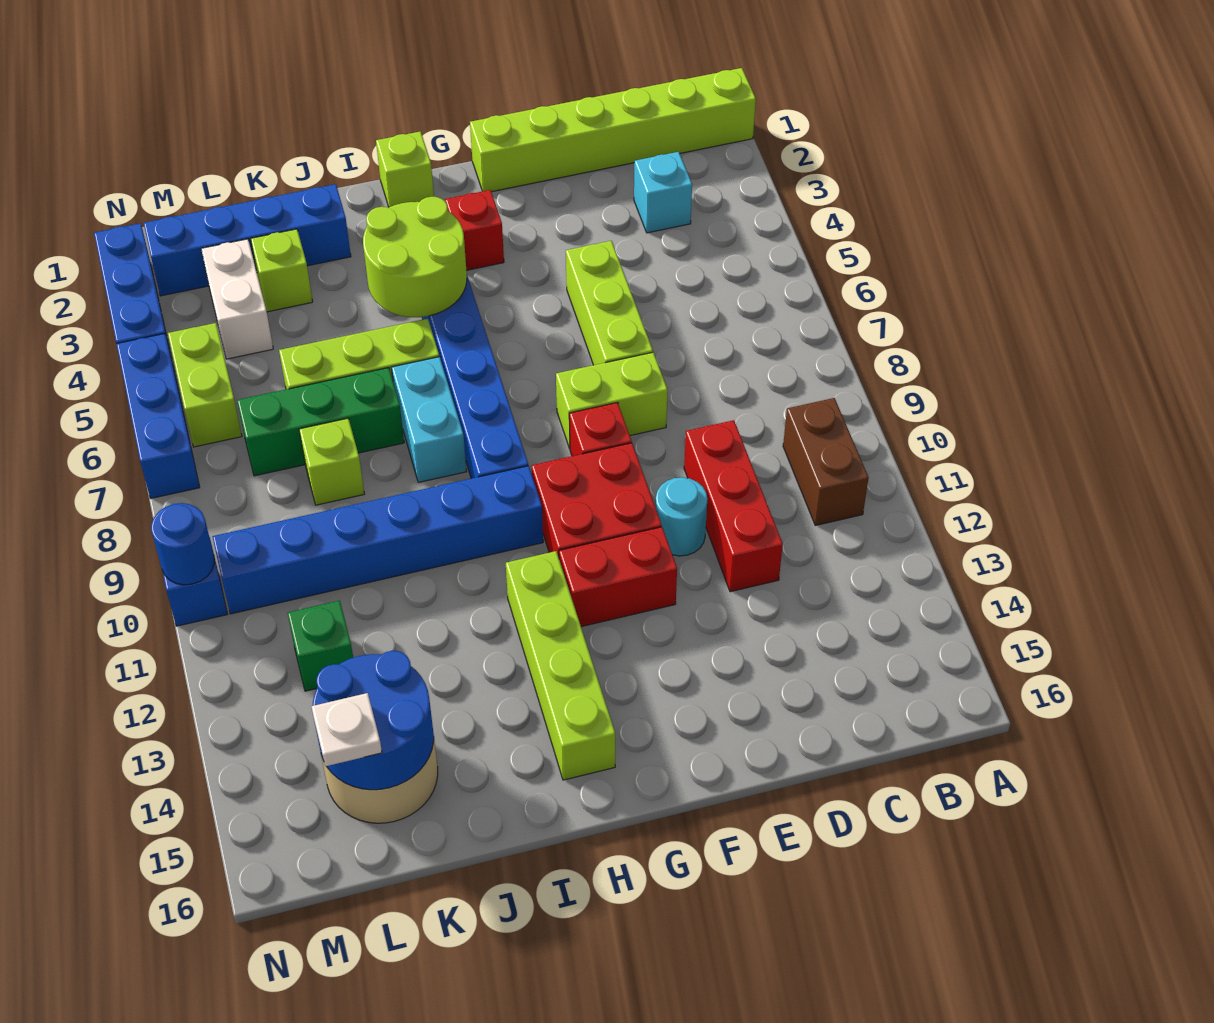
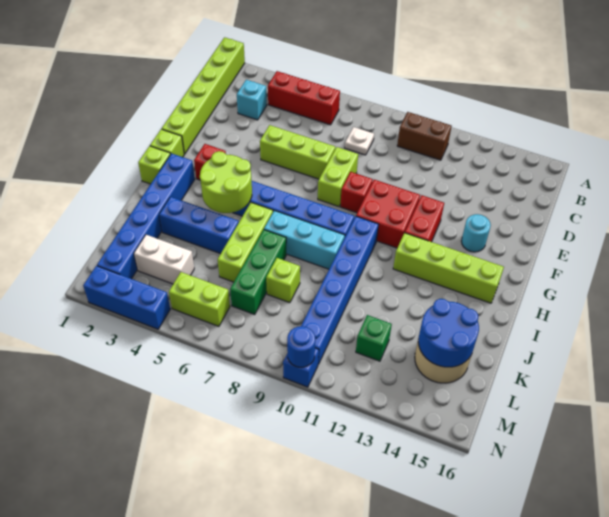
red 1x3 brick [684,420,783,592] -> red 1x3 brick moved to [268,71,340,125]
cyan 1x1 round brick [655,477,707,556] -> cyan 1x1 round brick moved to [461,214,491,252]
cyan 1x2 brick [391,357,467,482] -> cyan 1x3 brick [264,210,345,269]
blue 1x4 brick [144,184,351,296] -> blue 1x6 brick [97,153,195,279]
lime 1x1 brick [251,229,313,312] -> lime 1x1 brick moved to [150,129,184,157]
white 1x1 plate [312,693,382,766] -> white 1x1 plate moved to [345,127,374,155]
blue 1x3 brick [117,334,200,498] -> blue 1x3 brick moved to [159,197,239,254]

